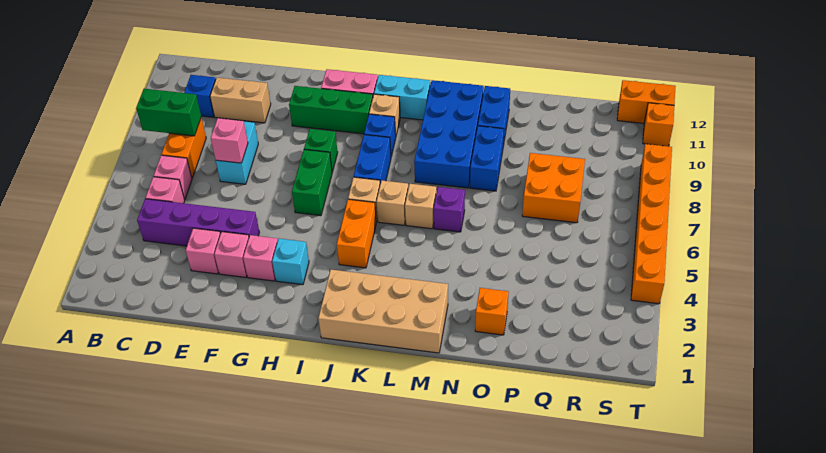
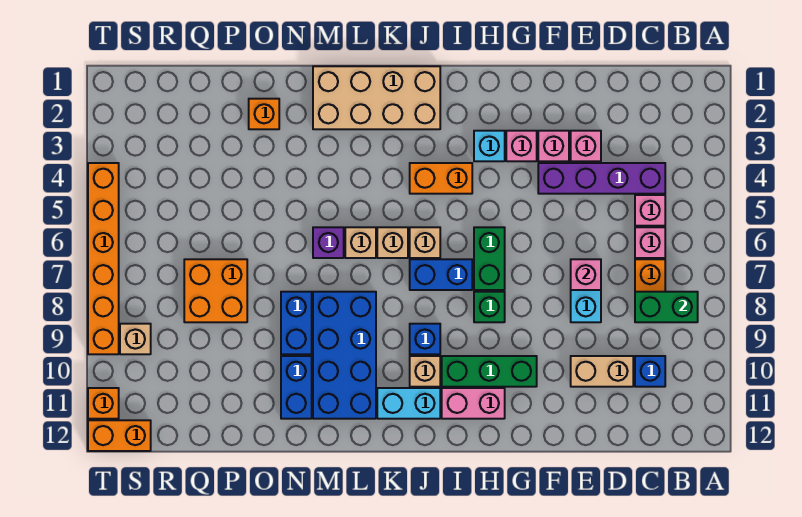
orange 1x2 brick [337,199,376,268] -> orange 1x2 brick turned to [410,163,472,194]
blue 1x2 brick [354,135,391,183] -> blue 1x2 brick turned to [410,259,472,290]
none -> tan 1x1 brick [120,324,151,354]

